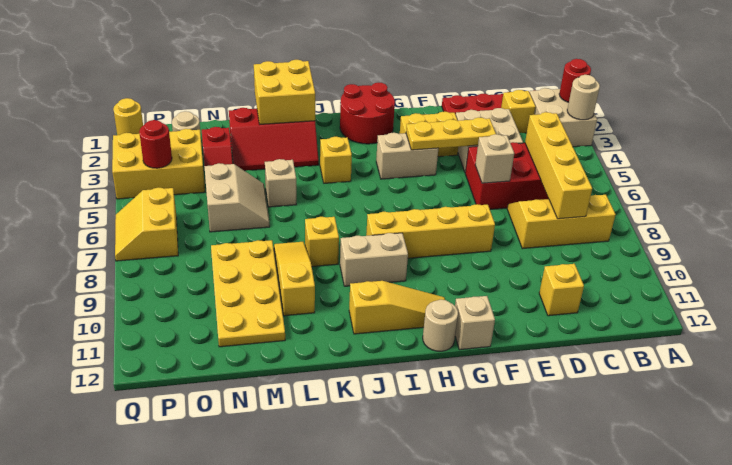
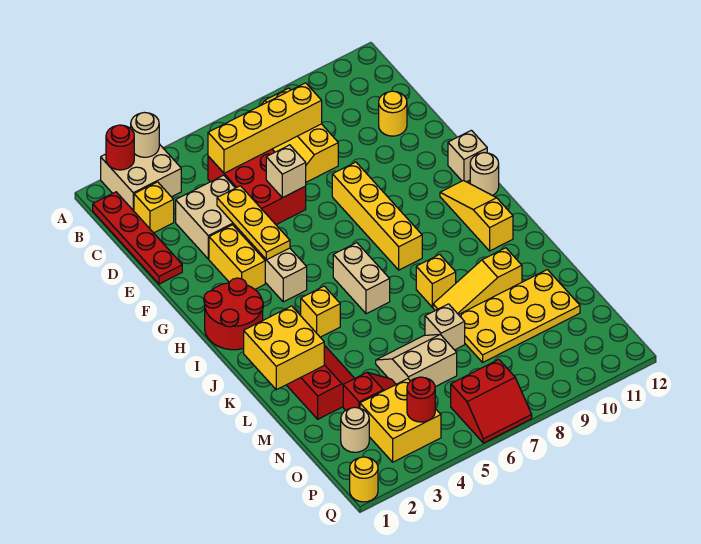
yellow 1x1 brick [539,264,584,316] -> yellow 1x1 round brick [379,91,407,136]
tan 1x2 brick [340,233,408,286] -> tan 1x2 brick moved to [333,243,390,314]
tan 1x1 brick [265,159,297,207] -> tan 1x1 brick moved to [425,304,465,350]
yellow 2x3 brick [112,129,205,199] -> yellow 2x2 brick [360,379,441,462]
yellow 2x2 slope [115,188,178,261] -> red 2x2 slope [451,359,532,443]

